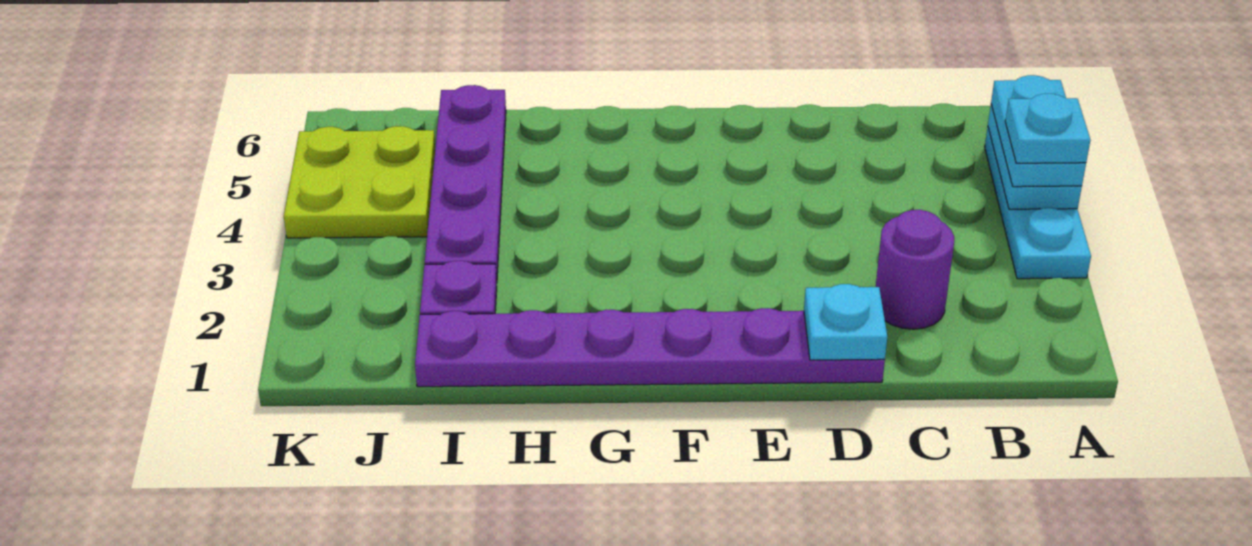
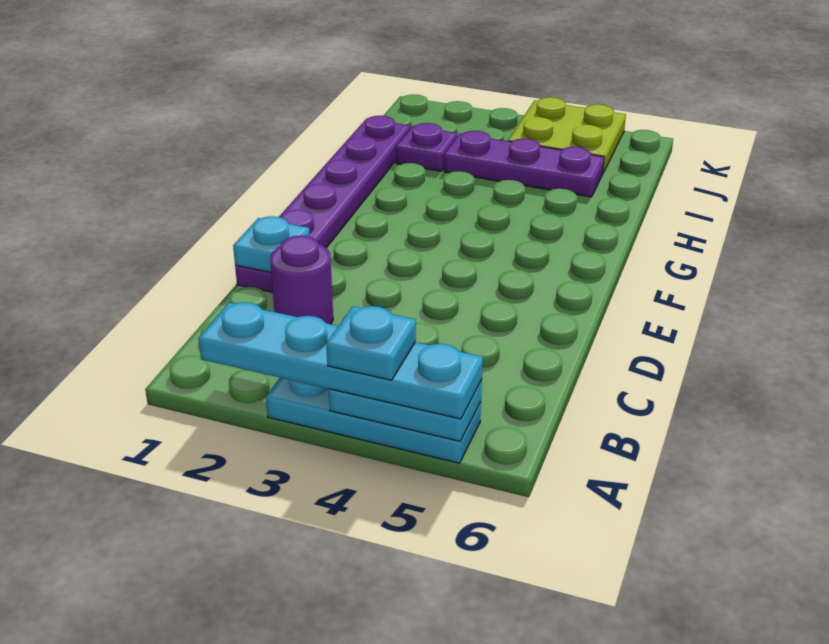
cyan 1x2 plate [991,75,1086,187] -> cyan 1x4 plate [199,302,483,419]
purple 1x4 plate [425,85,506,279] -> purple 1x3 plate [444,131,604,197]

